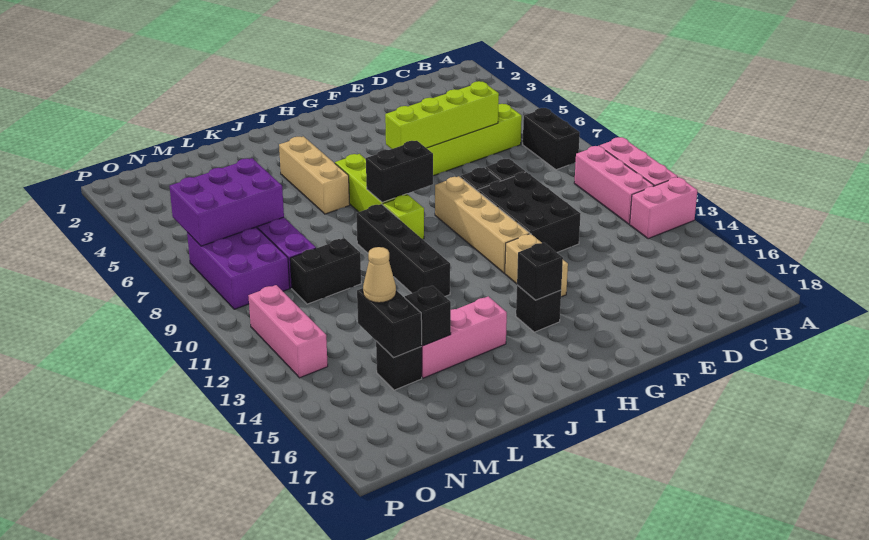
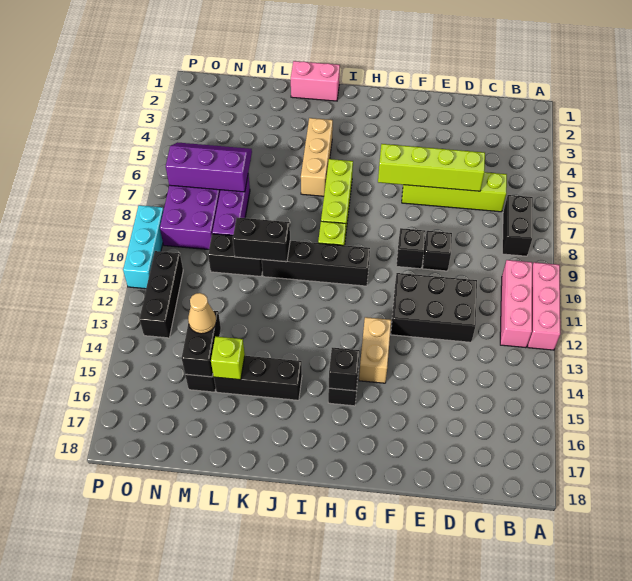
pink 1x2 brick [630,177,697,239] -> pink 1x2 brick moved to [291,61,340,101]
black 2x3 brick [478,172,580,252] -> black 2x3 brick turned to [391,273,477,342]
tan 1x4 brick [435,176,530,273] -> none
black 1x2 brick [366,141,433,202] -> black 1x2 brick moved to [233,218,290,262]
black 1x4 brick [356,204,450,296] -> black 1x4 brick turned to [262,241,370,286]
pink 1x3 brick [421,296,507,378] -> black 1x3 brick [214,356,302,400]
black 1x1 brick [405,286,451,346] -> lime 1x1 brick [211,336,245,380]
purple 2x3 brick [170,158,284,246] -> purple 2x3 slope [166,142,252,192]
pink 1x3 brick [248,285,328,378] -> black 1x3 brick [139,251,183,338]
none -> cyan 1x3 brick [123,205,164,289]

